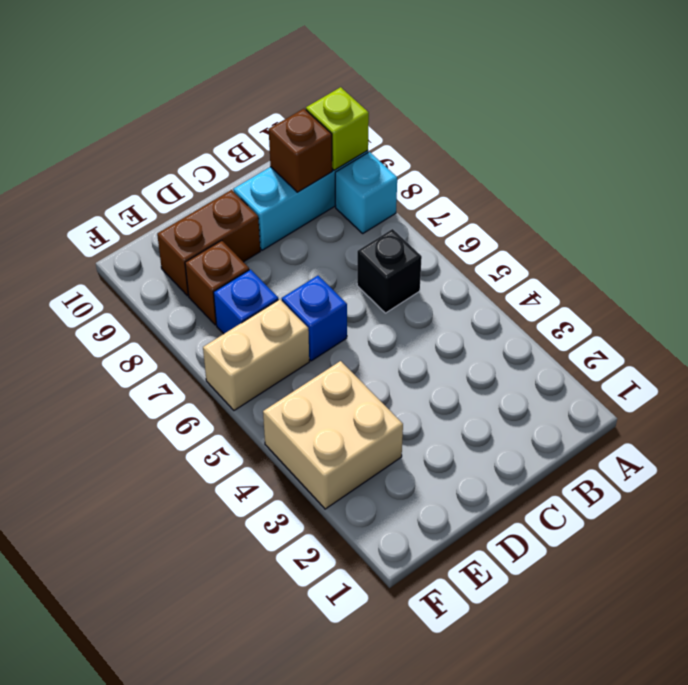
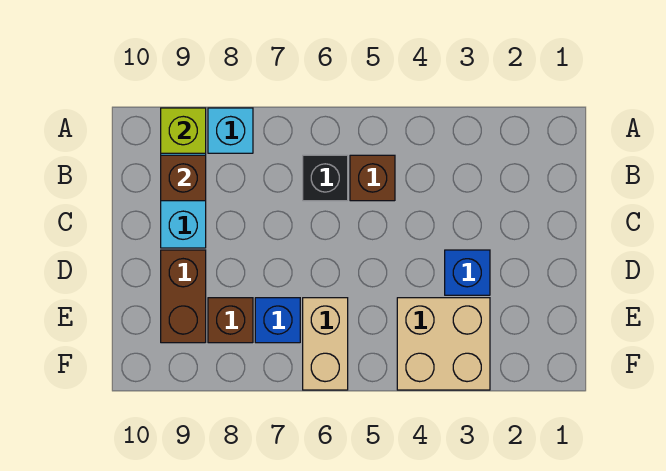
none -> brown 1x1 brick [350,155,395,201]
blue 1x1 brick [282,276,347,361] -> blue 1x1 brick moved to [445,250,490,295]

